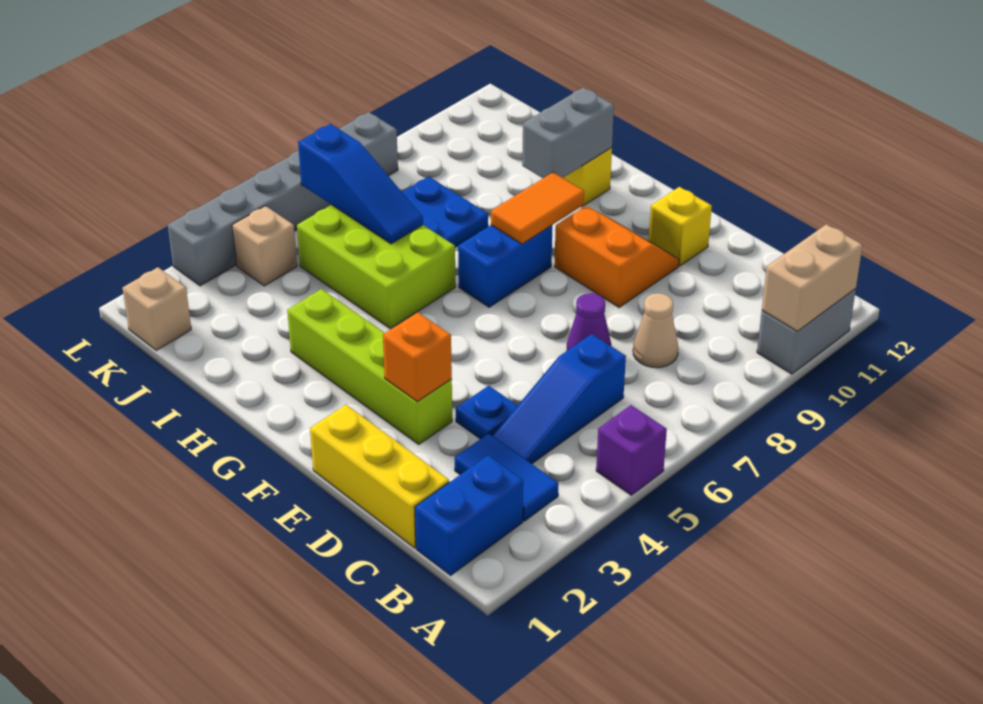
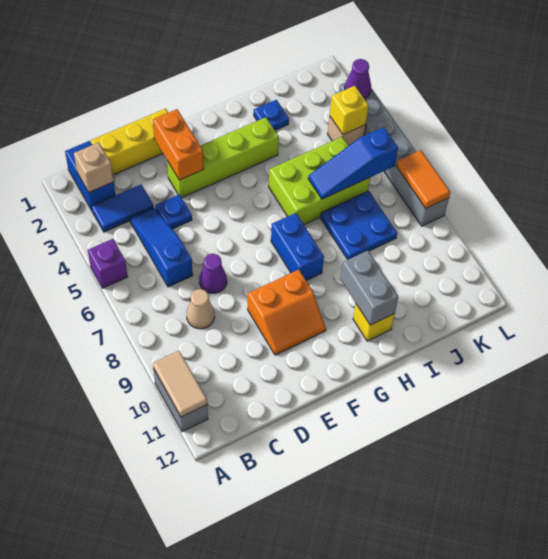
tan 1x2 brick [762,224,862,331] -> tan 1x2 tile [153,351,207,417]
orange 1x1 brick [383,312,452,401] -> orange 1x2 brick [153,109,204,180]
yellow 1x1 brick [649,187,712,266] -> yellow 1x1 brick moved to [330,86,369,135]
orange 1x2 tile [491,172,584,244] -> orange 1x2 tile moved to [397,150,450,208]
none -> blue 1x1 plate [254,100,289,130]
tan 1x1 brick [123,267,191,350] -> tan 1x1 brick moved to [74,142,114,192]
none -> purple 1x1 cone [345,59,371,99]

